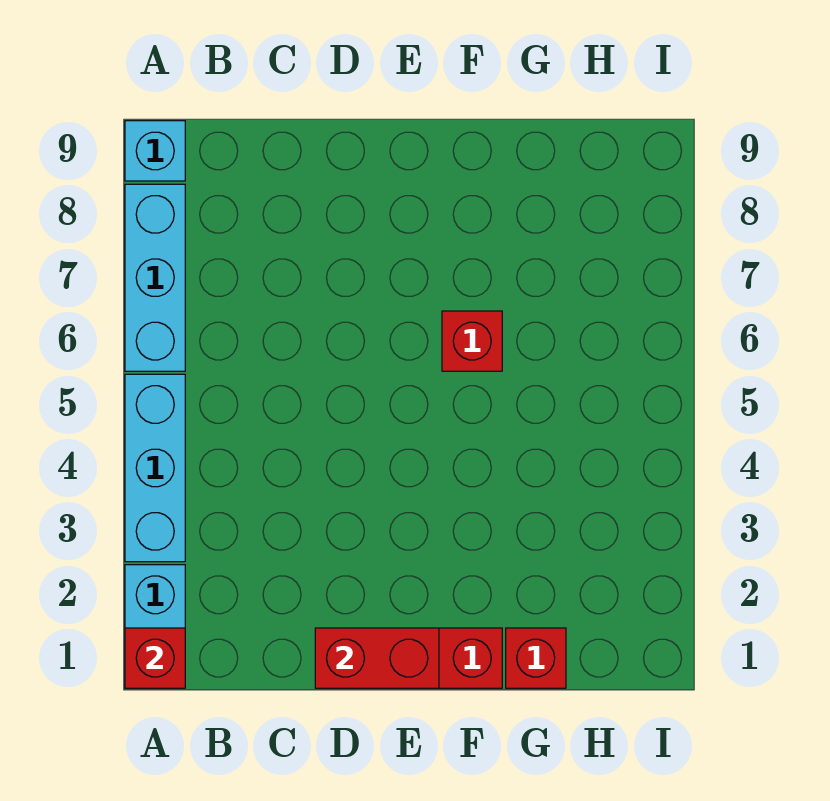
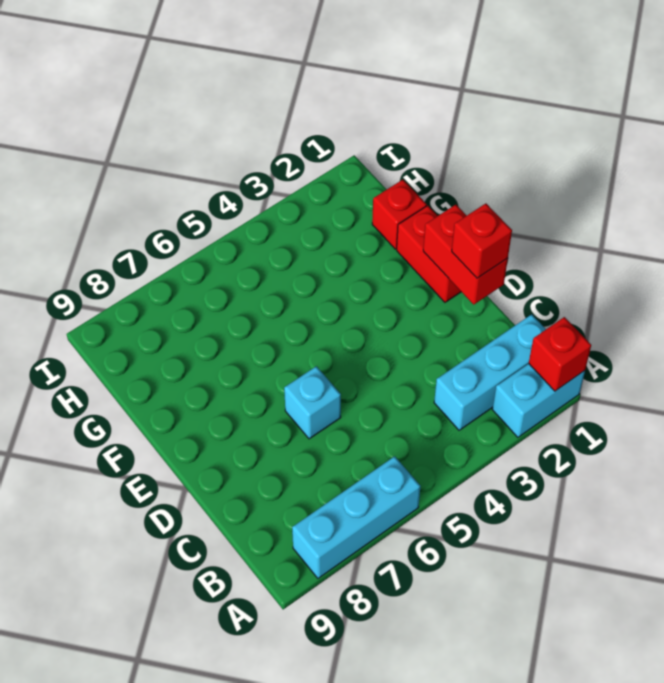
cyan 1x3 brick [125,374,185,562] -> cyan 1x3 brick moved to [434,314,546,430]
cyan 1x1 brick [125,121,185,181] -> cyan 1x1 brick moved to [284,366,341,439]
red 1x1 brick [442,311,502,371] -> red 1x1 brick moved to [452,204,512,278]

